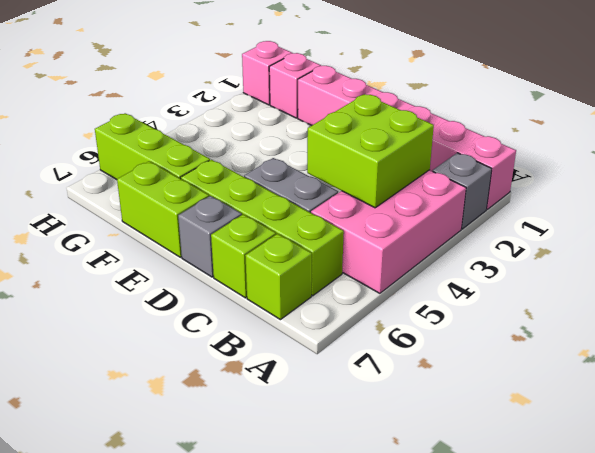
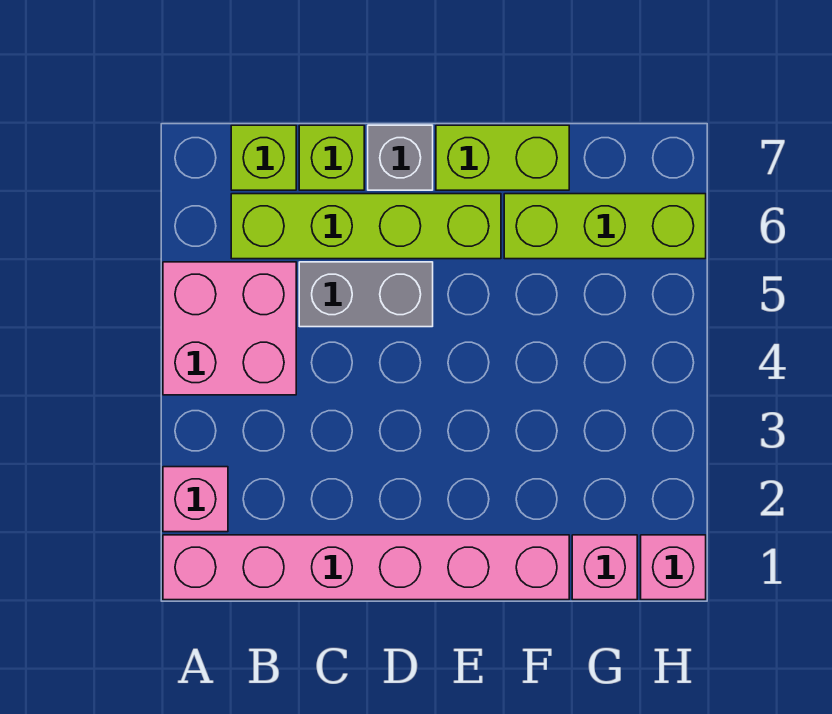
grey 1x1 brick [433,153,492,229] -> pink 1x1 brick [163,467,228,532]
pink 2x3 brick [311,170,466,293] -> pink 2x2 brick [163,262,296,395]
lime 2x2 brick [307,94,434,208] -> none

